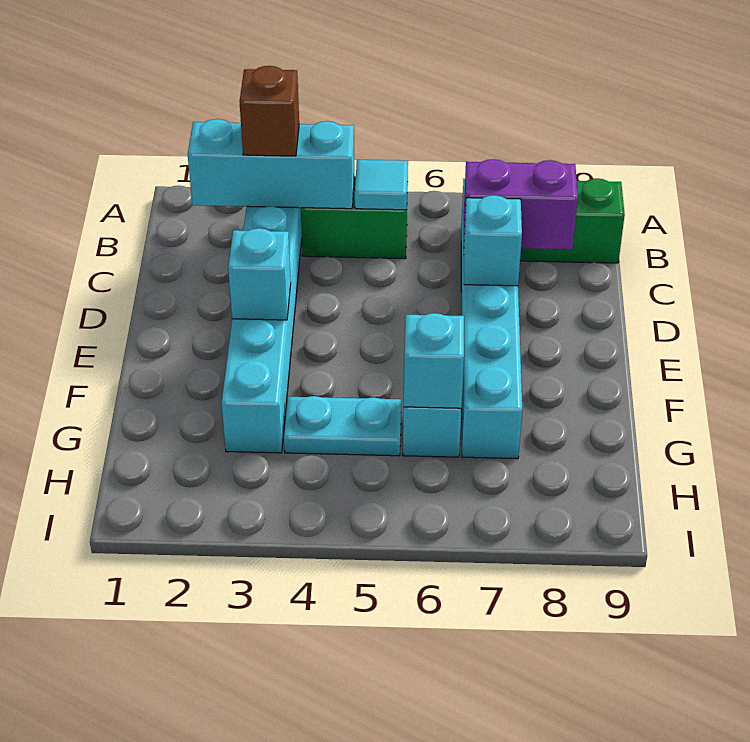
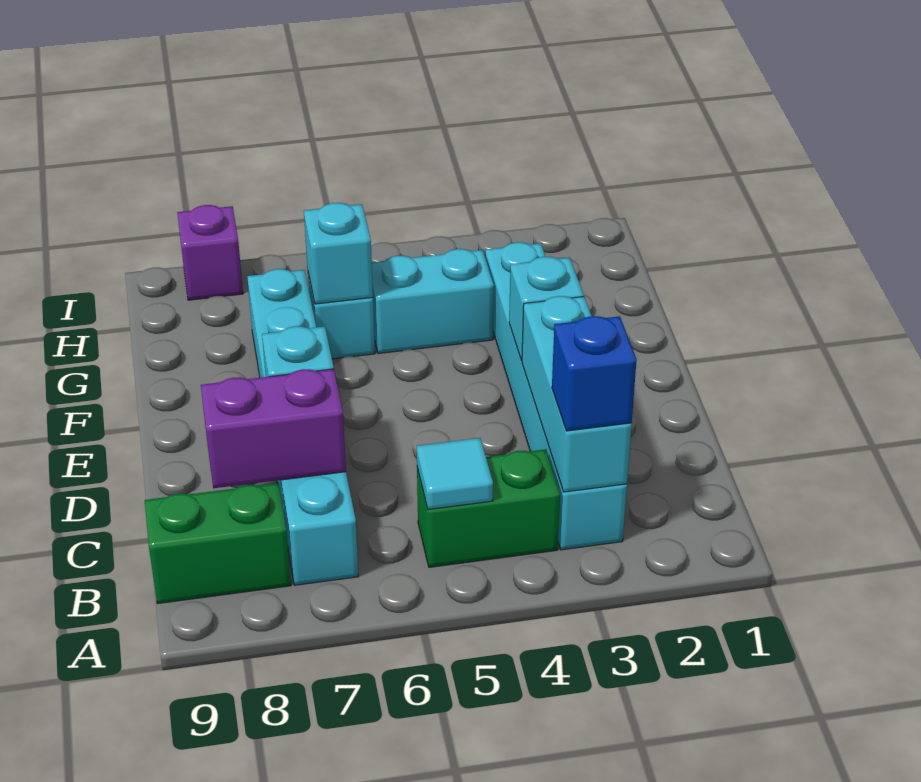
cyan 1x3 brick [188,119,354,209] -> cyan 1x3 brick turned to [522,296,632,492]
brown 1x1 brick [240,66,299,156] -> blue 1x1 brick [552,316,637,431]
cyan 1x2 plate [284,396,401,456] -> cyan 1x2 brick [372,249,494,354]
none -> purple 1x1 brick [177,205,243,300]

